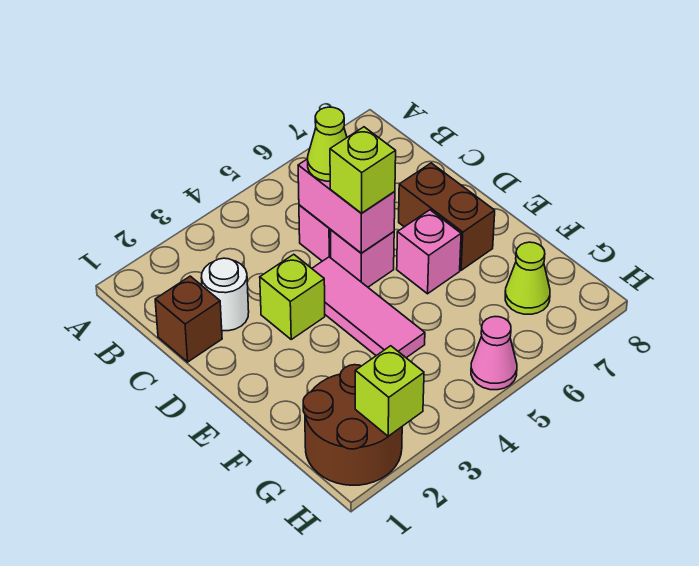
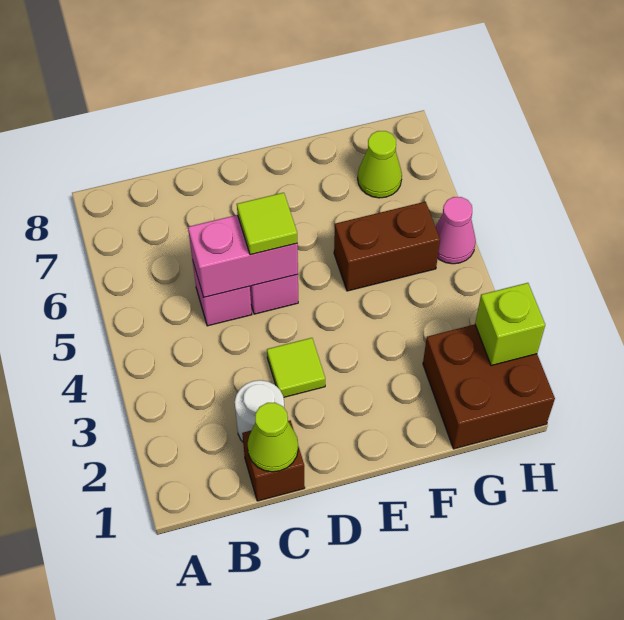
lime 1x1 cone [308,107,347,181] -> lime 1x1 cone moved to [248,403,298,472]
lime 1x1 brick [260,254,325,339] -> lime 1x1 tile [267,338,325,397]
pink 1x3 tile [312,257,425,358] -> none
lime 1x1 brick [330,127,396,213] -> lime 1x1 tile [237,193,298,255]
brown 1x2 brick [399,163,495,270] -> brown 1x2 brick moved to [334,202,440,291]
pink 1x1 brick [397,210,461,294] -> none
brown 2x2 round brick [303,365,402,485] -> brown 2x2 brick [423,324,555,449]

